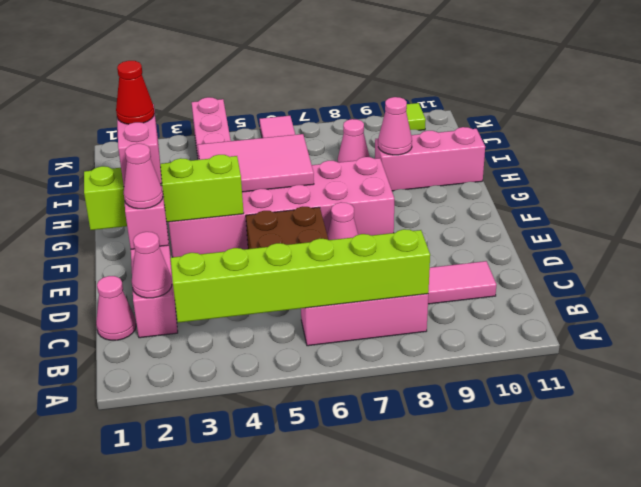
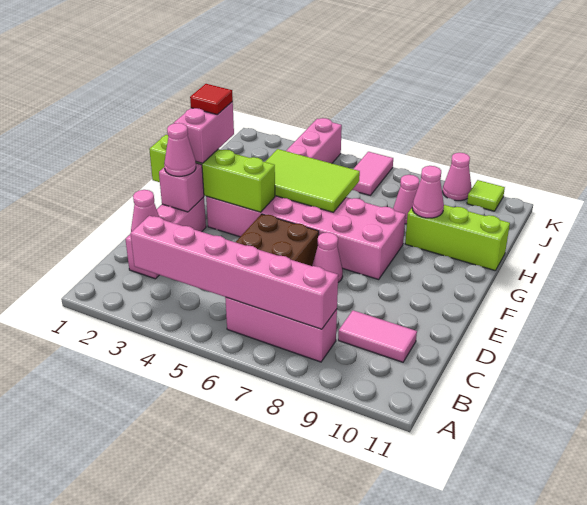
lime 1x6 brick [171,229,430,323] -> pink 1x6 brick [130,216,338,329]
pink 1x1 cone [96,276,136,340] -> pink 1x1 cone moved to [443,153,472,201]
red 1x1 cone [116,61,154,124] -> red 1x1 tile [190,84,233,115]
pink 2x3 tile [198,134,314,192] -> lime 2x3 tile [265,149,360,212]
pink 1x3 brick [375,127,485,191] -> lime 1x3 brick [405,205,510,271]

